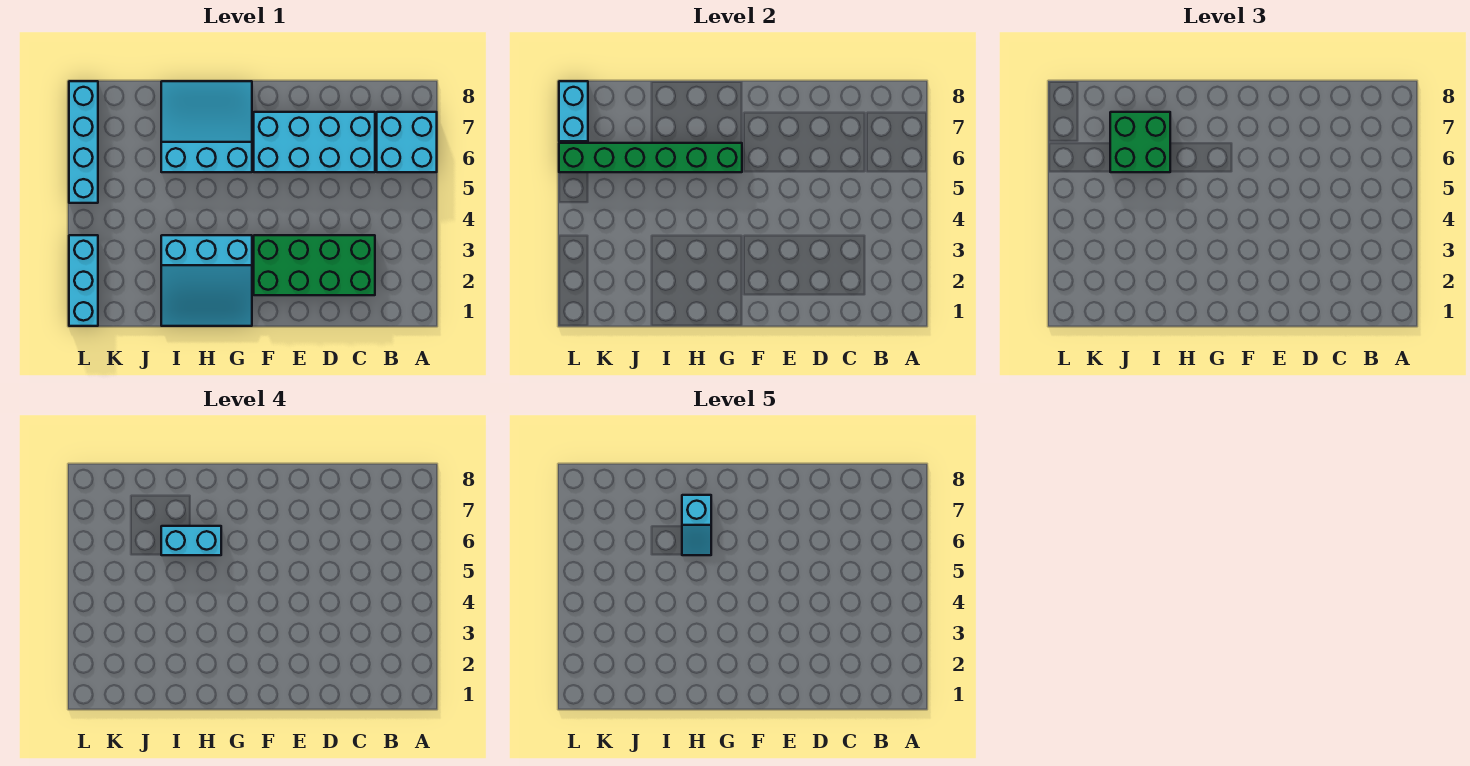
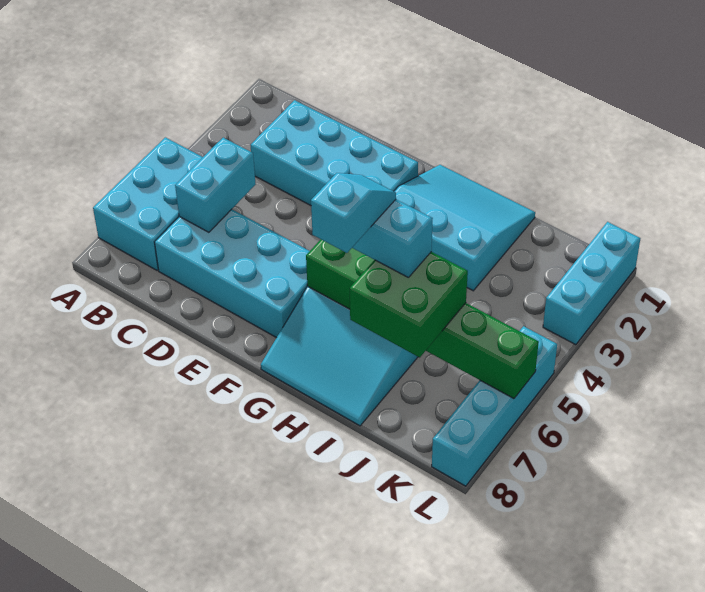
cyan 2x2 brick [377,112,437,172] -> cyan 2x3 brick [93,137,203,270]
green 2x4 brick [254,235,375,295] -> cyan 2x4 brick [251,100,418,205]
cyan 1x2 brick [559,81,588,141] -> cyan 1x2 brick moved to [175,138,256,232]

